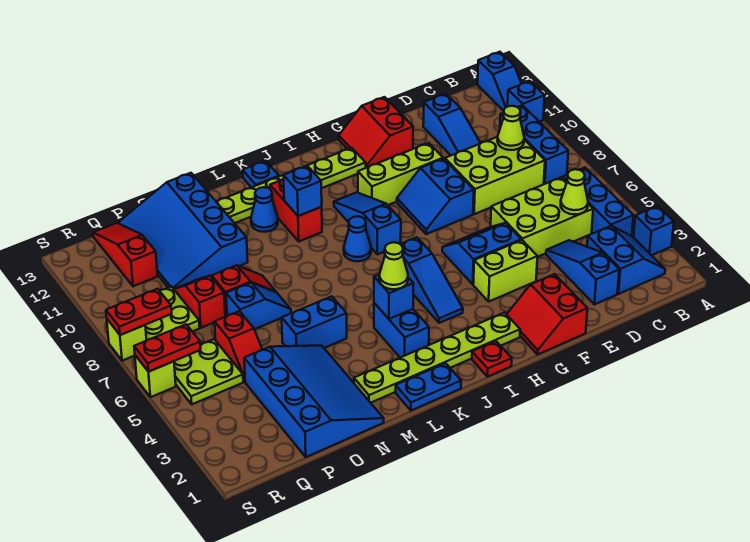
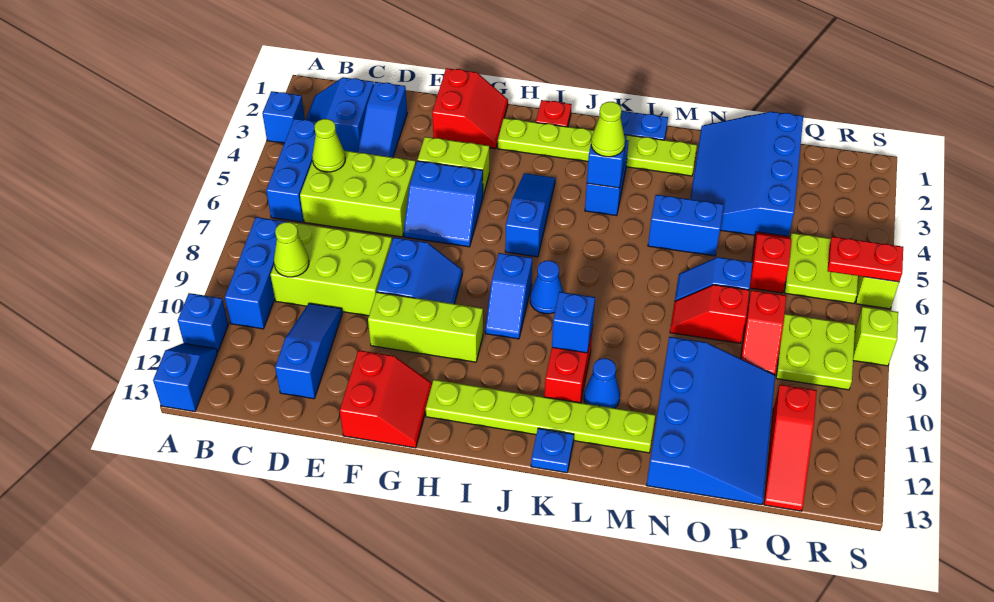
blue 1x3 slope [334,192,401,254] -> blue 1x2 slope [485,253,532,339]
red 1x2 plate [106,289,172,335] -> none

